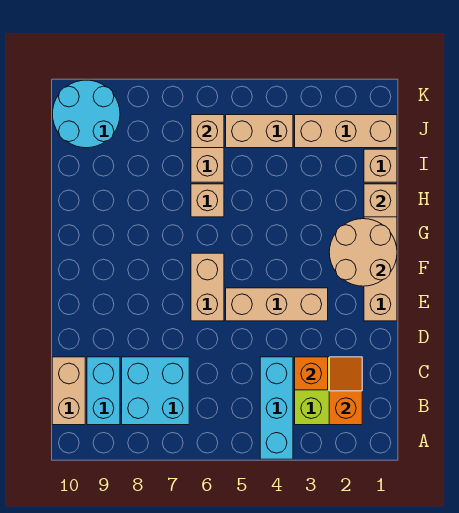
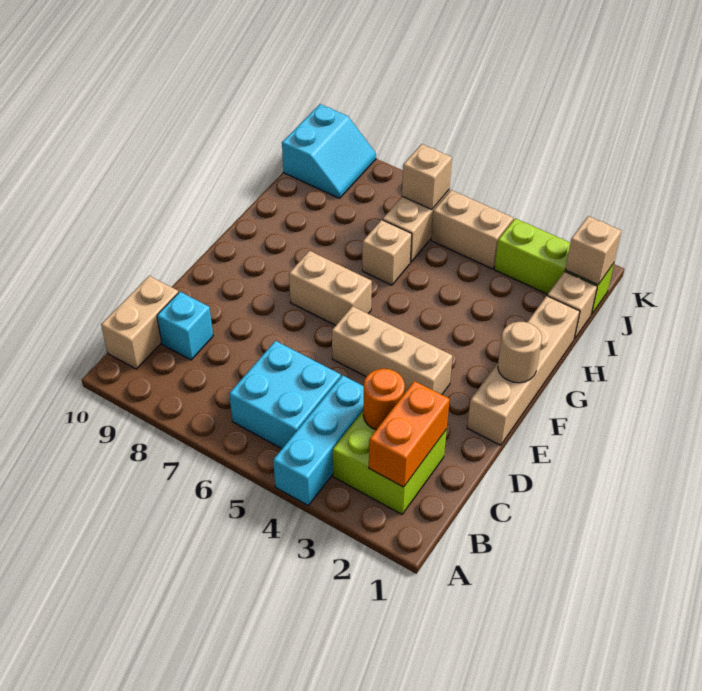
orange 1x2 slope [329,357,362,425] -> orange 1x2 brick [369,381,450,487]
cyan 2x2 brick [122,357,189,425] -> cyan 2x2 brick moved to [229,341,341,449]
cyan 1x2 brick [87,357,120,425] -> cyan 1x1 brick [157,292,213,360]
orange 1x1 brick [295,357,328,390] -> orange 1x1 round brick [363,369,405,430]
tan 1x2 brick [191,253,224,321] -> tan 1x2 brick turned to [289,251,372,325]
tan 2x2 round brick [329,219,397,286] -> tan 1x1 round brick [498,322,542,383]
tan 1x1 brick [364,184,397,217] -> tan 1x1 brick moved to [565,216,621,285]
tan 1x3 brick [295,115,397,148] -> lime 1x3 brick [494,218,614,314]
cyan 2x2 round brick [53,80,120,148] -> cyan 2x2 slope [282,104,376,198]

